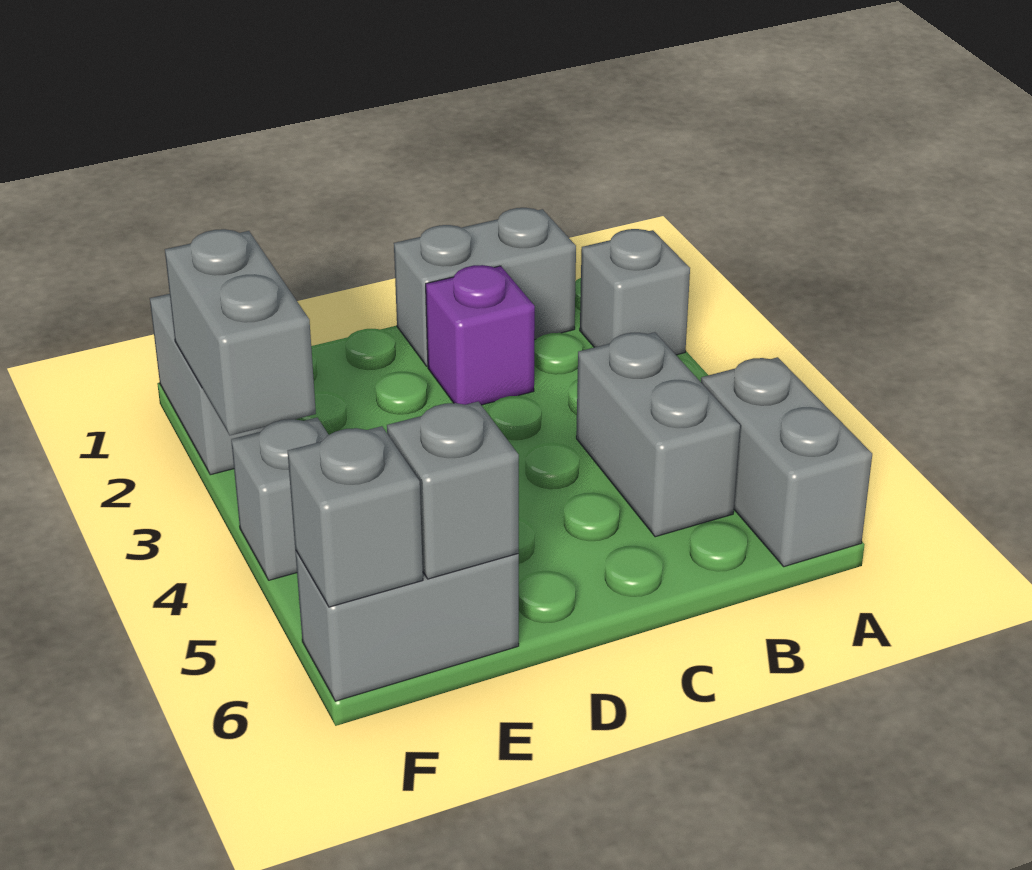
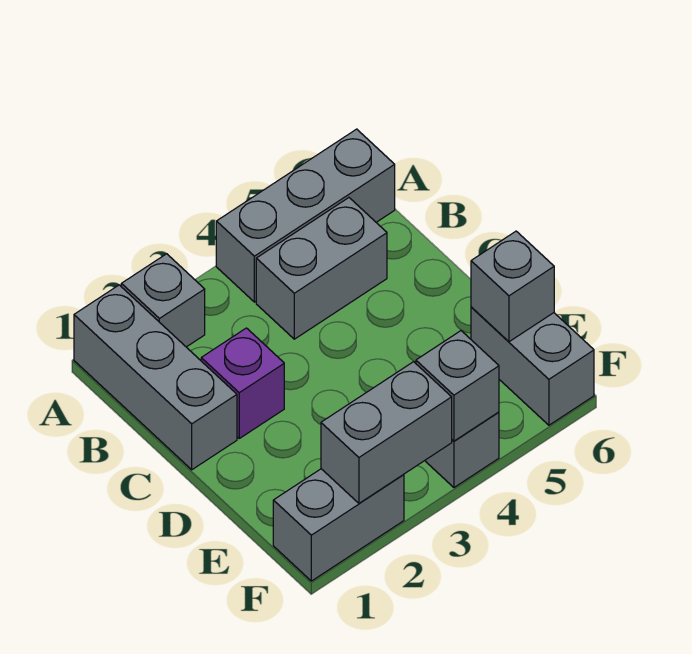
grey 1x2 brick [701,357,872,567] -> grey 1x3 brick [216,129,395,302]
grey 1x2 brick [394,208,576,366] -> grey 1x3 brick [74,285,237,470]
grey 1x1 brick [288,426,423,607] -> grey 1x1 brick moved to [416,331,499,441]

